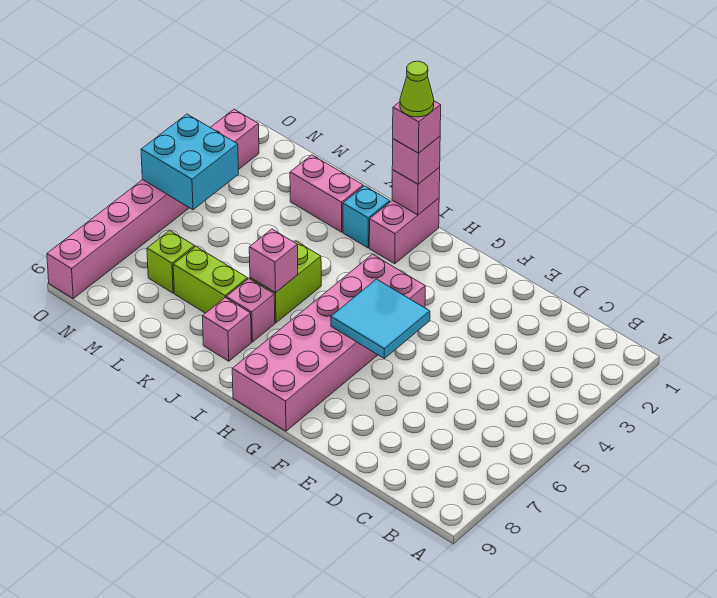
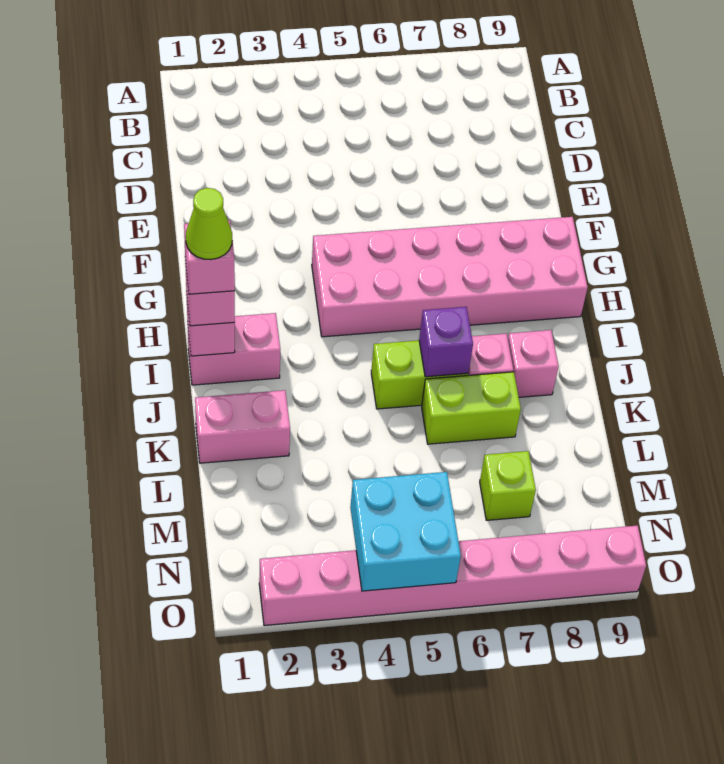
cyan 2x2 tile [331,279,430,358] -> none
cyan 1x1 brick [343,186,390,248] -> none
pink 1x1 brick [249,229,298,293] -> purple 1x1 brick [419,307,473,377]
pink 1x2 brick [290,155,363,232] -> pink 1x2 brick turned to [195,390,290,463]
lime 1x2 brick [173,247,248,313] -> lime 1x2 brick turned to [422,372,521,444]

